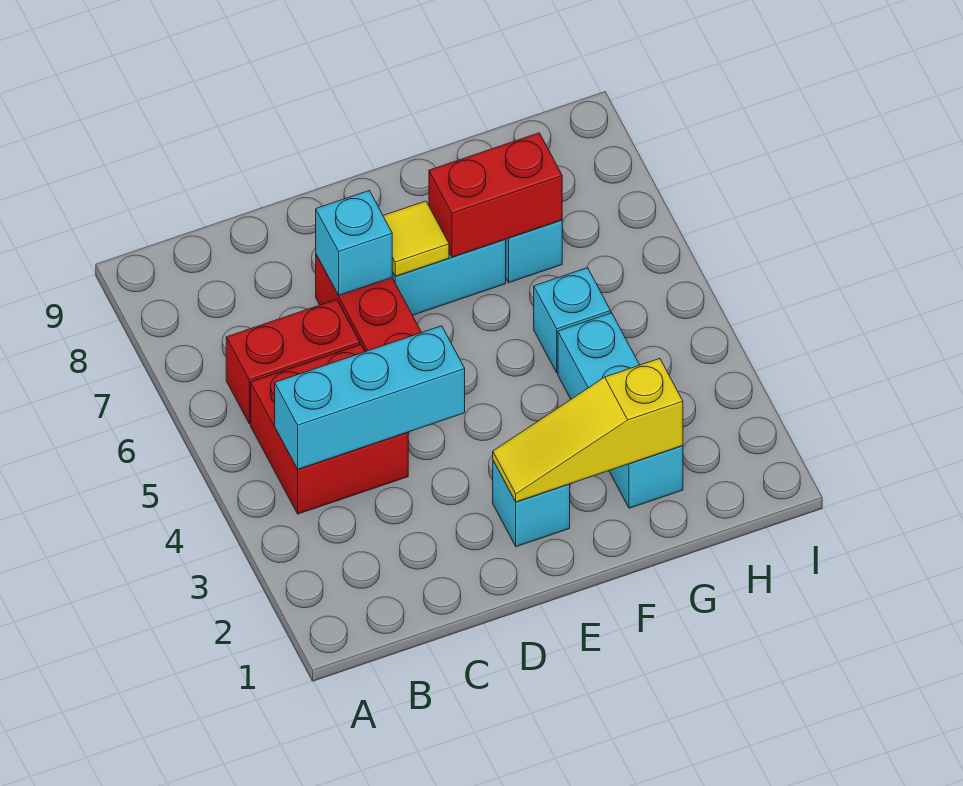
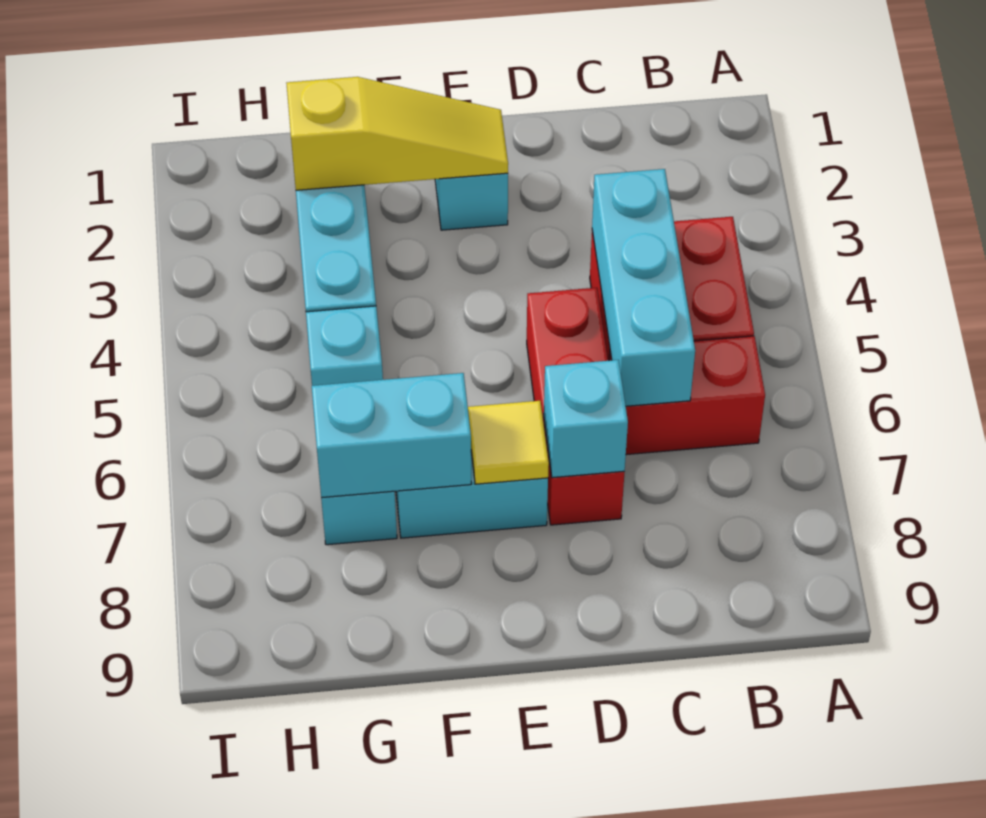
cyan 1x3 brick [275,326,465,469] -> cyan 1x3 brick turned to [592,169,695,406]
red 1x2 brick [429,133,562,257] -> cyan 1x2 brick [312,373,471,498]

